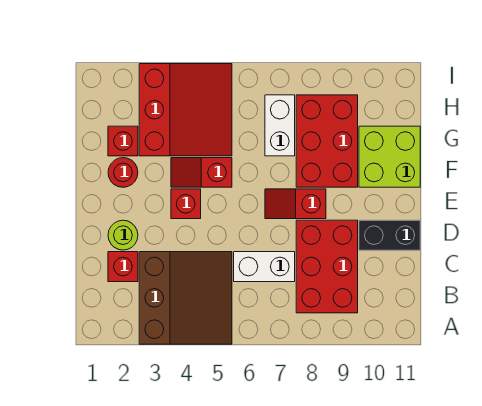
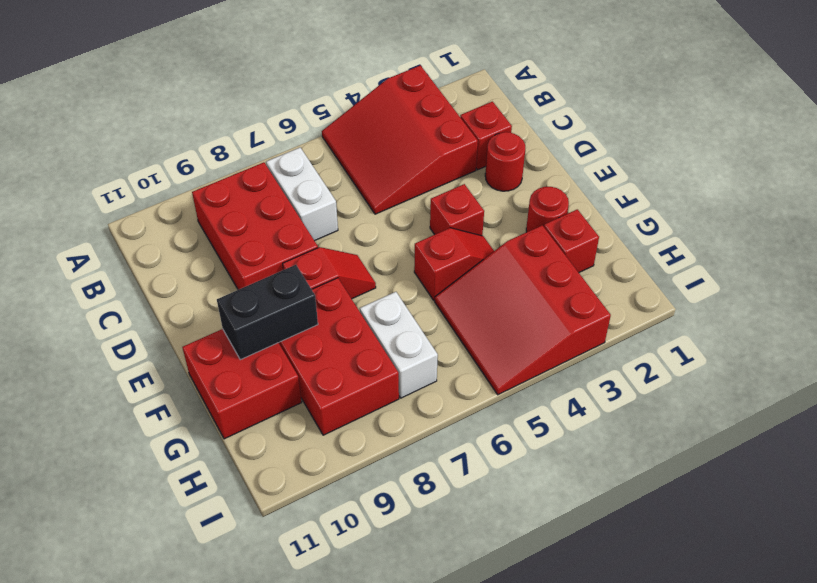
brown 3x3 slope [139,252,232,344] -> red 3x3 slope [322,65,478,214]
white 1x2 brick [234,252,295,282] -> white 1x2 brick turned to [266,148,338,241]
lime 1x1 round brick [108,220,138,250] -> red 1x1 round brick [485,132,525,191]
black 1x2 brick [359,220,420,250] -> black 1x2 brick moved to [217,265,318,360]
lime 2x2 brick [359,126,420,187] -> red 2x2 brick [182,329,302,439]

